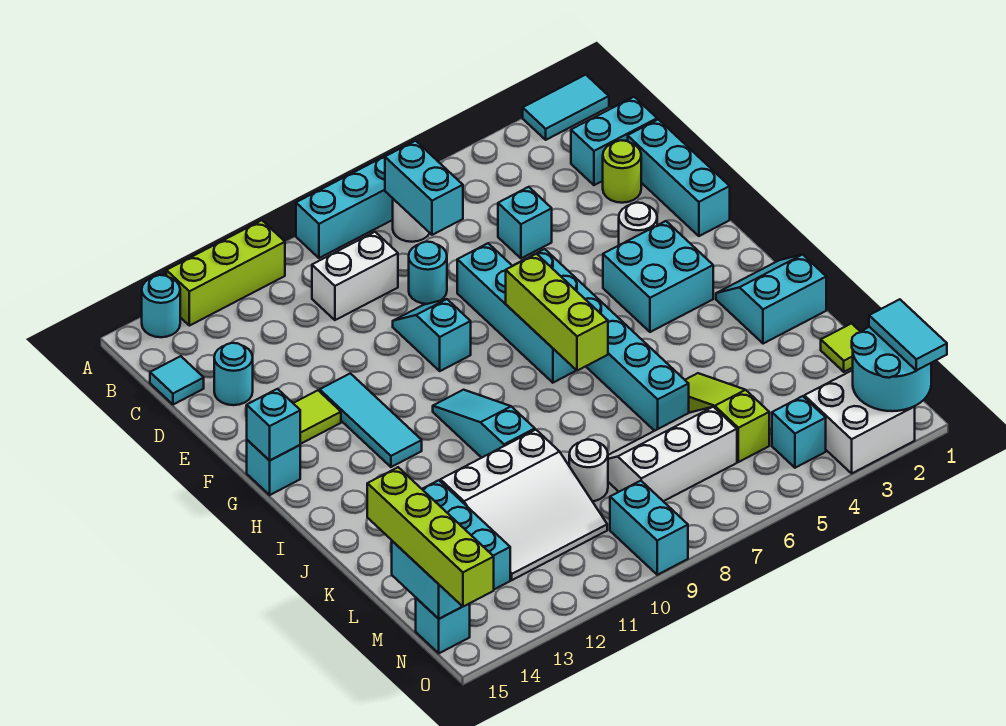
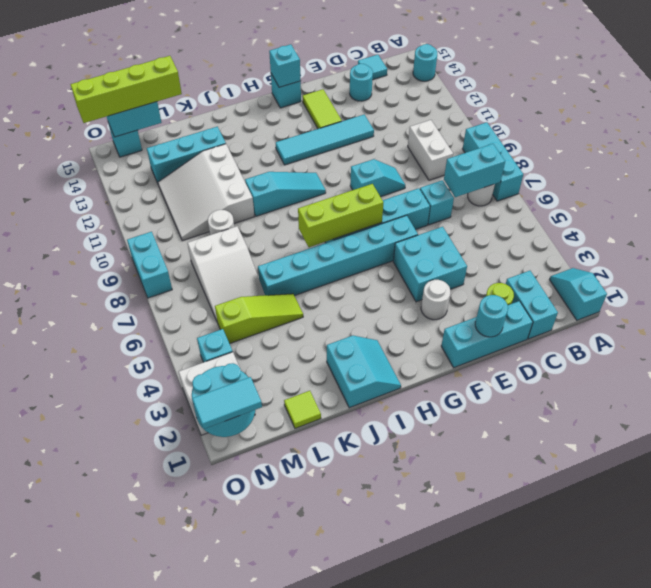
cyan 1x2 tile [523,75,609,140] -> cyan 1x2 slope [550,268,607,320]
lime 1x3 brick [166,220,285,326] -> none
cyan 1x1 brick [498,187,552,258] -> cyan 1x1 brick moved to [420,180,454,225]
cyan 1x1 round brick [409,242,447,304] -> cyan 1x1 round brick moved to [475,295,508,337]
cyan 1x3 tile [320,373,422,467] -> cyan 1x4 tile [276,115,374,165]
cyan 2x2 brick [603,221,713,332] -> cyan 2x2 brick moved to [393,227,467,302]
white 2x3 slope [608,407,737,501] -> white 2x3 slope turned to [188,226,265,321]
cyan 1x2 brick [610,481,688,575] -> cyan 1x2 brick turned to [127,232,172,298]

